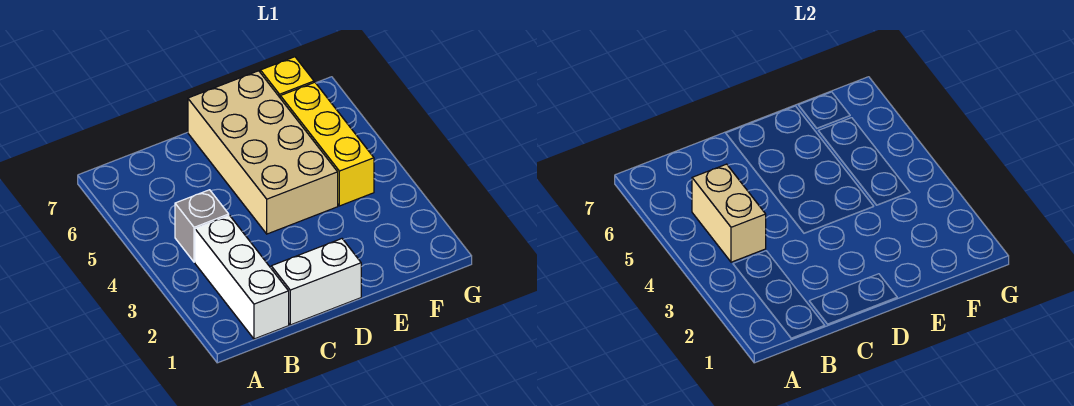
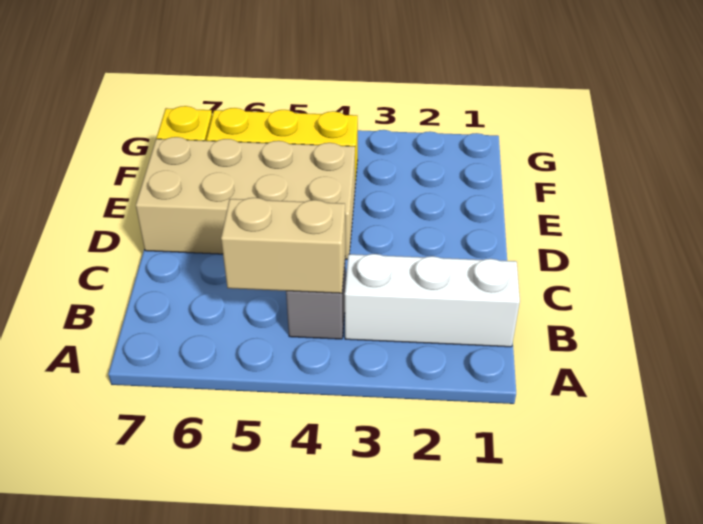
white 1x2 brick [271,239,361,325] -> none

